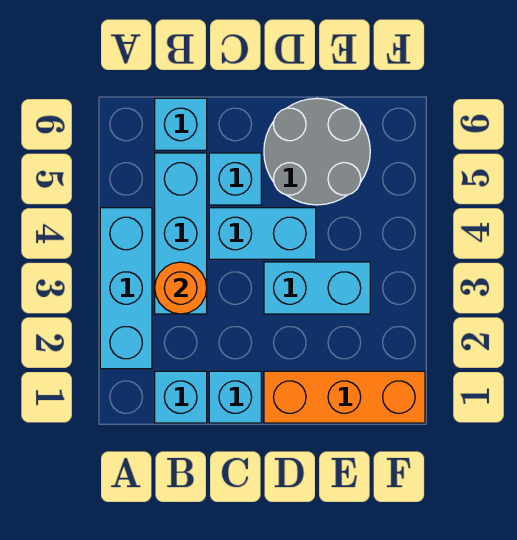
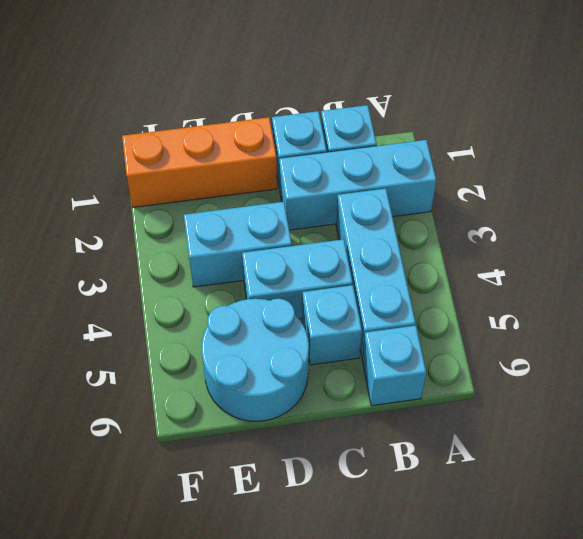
cyan 1x3 brick [100,208,152,369] -> cyan 1x3 brick turned to [279,140,436,230]
orange 1x1 round brick [155,262,207,314] -> none
grey 2x2 round brick [264,98,370,205] -> cyan 2x2 round brick [202,299,309,421]

